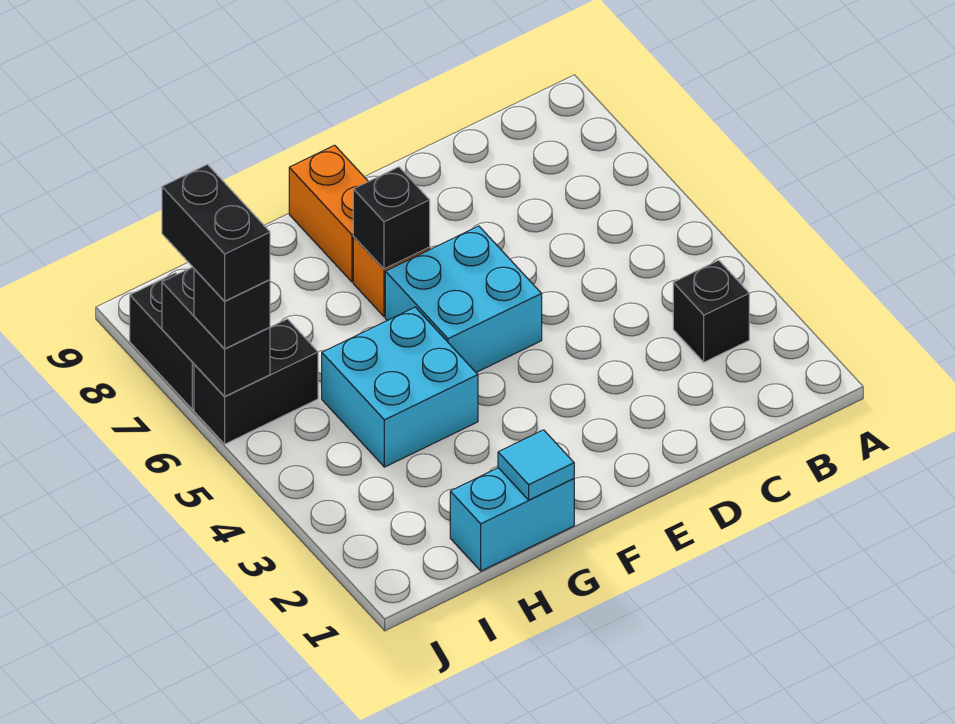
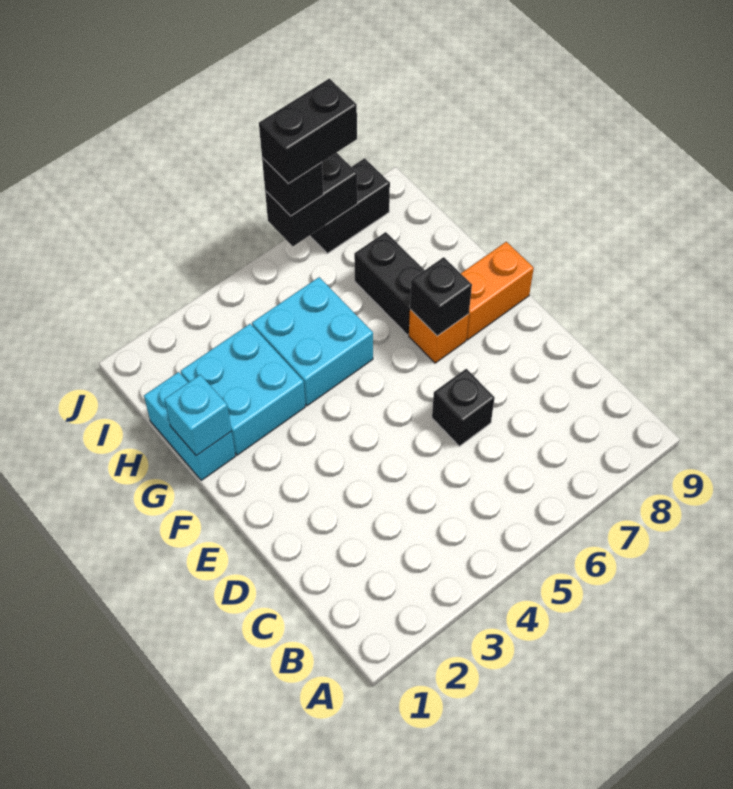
black 1x1 brick [673,260,749,362] -> black 1x1 brick moved to [432,369,495,446]
cyan 2x2 brick [385,226,542,372] -> cyan 2x2 brick moved to [181,324,305,455]
cyan 1x1 tile [498,430,574,500] -> cyan 1x1 brick [164,375,231,456]
black 1x2 brick [194,319,318,444] -> black 1x2 brick moved to [354,232,424,335]

